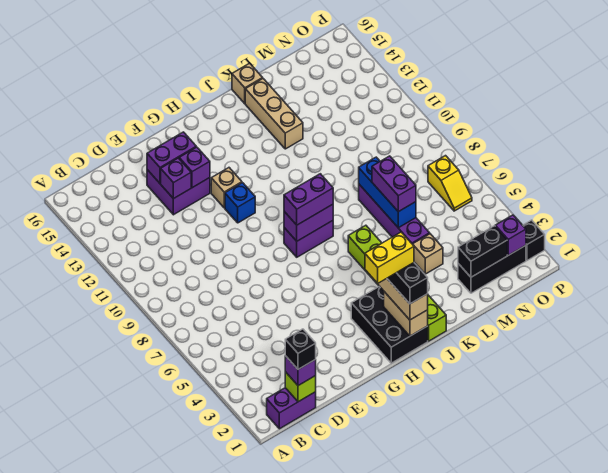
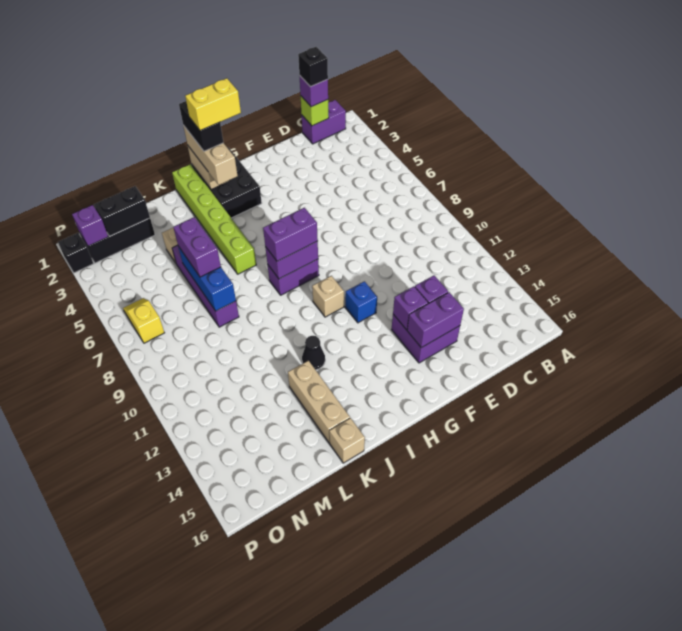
tan 1x1 brick [211,168,242,208] -> tan 1x1 brick moved to [312,276,344,317]
none -> black 1x1 cone [302,336,325,370]

